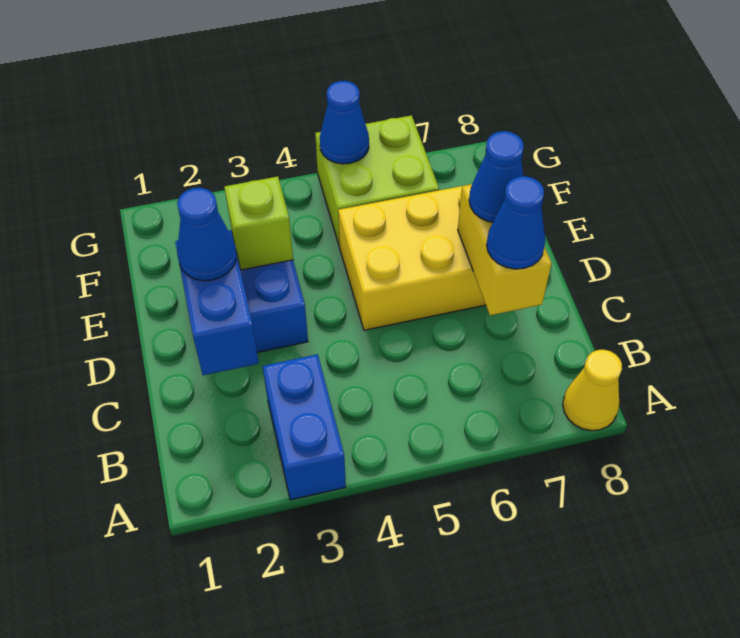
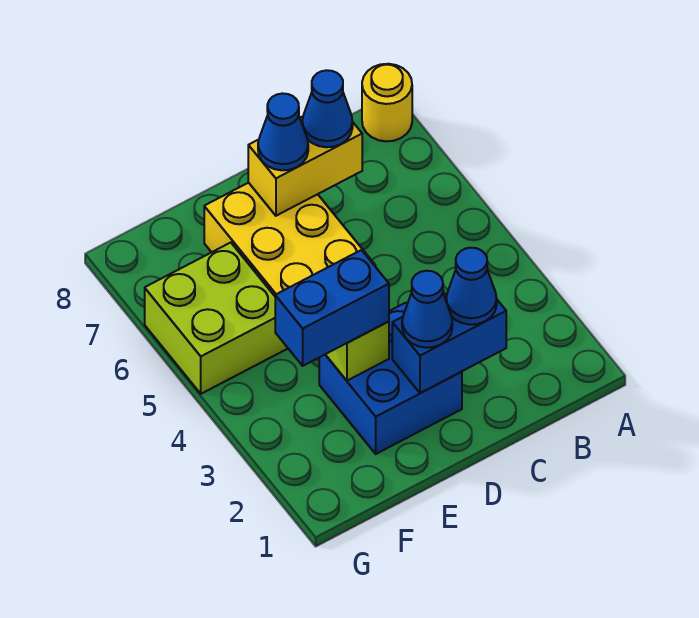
blue 1x2 brick [262,354,346,500] -> blue 1x2 brick moved to [275,250,389,366]
yellow 1x1 cone [563,350,622,431] -> yellow 1x1 round brick [362,64,412,141]
blue 1x1 cone [320,81,369,164] -> blue 1x1 cone moved to [446,248,497,325]

